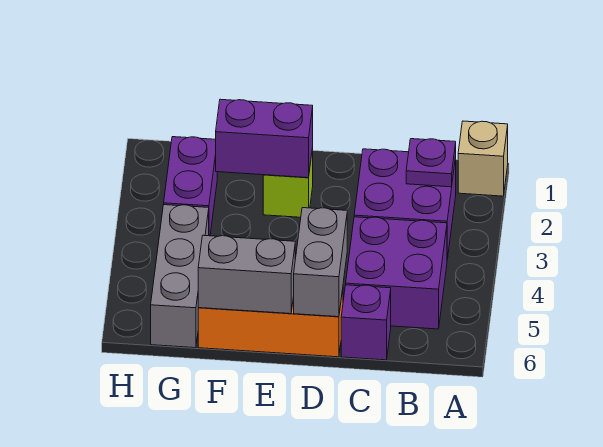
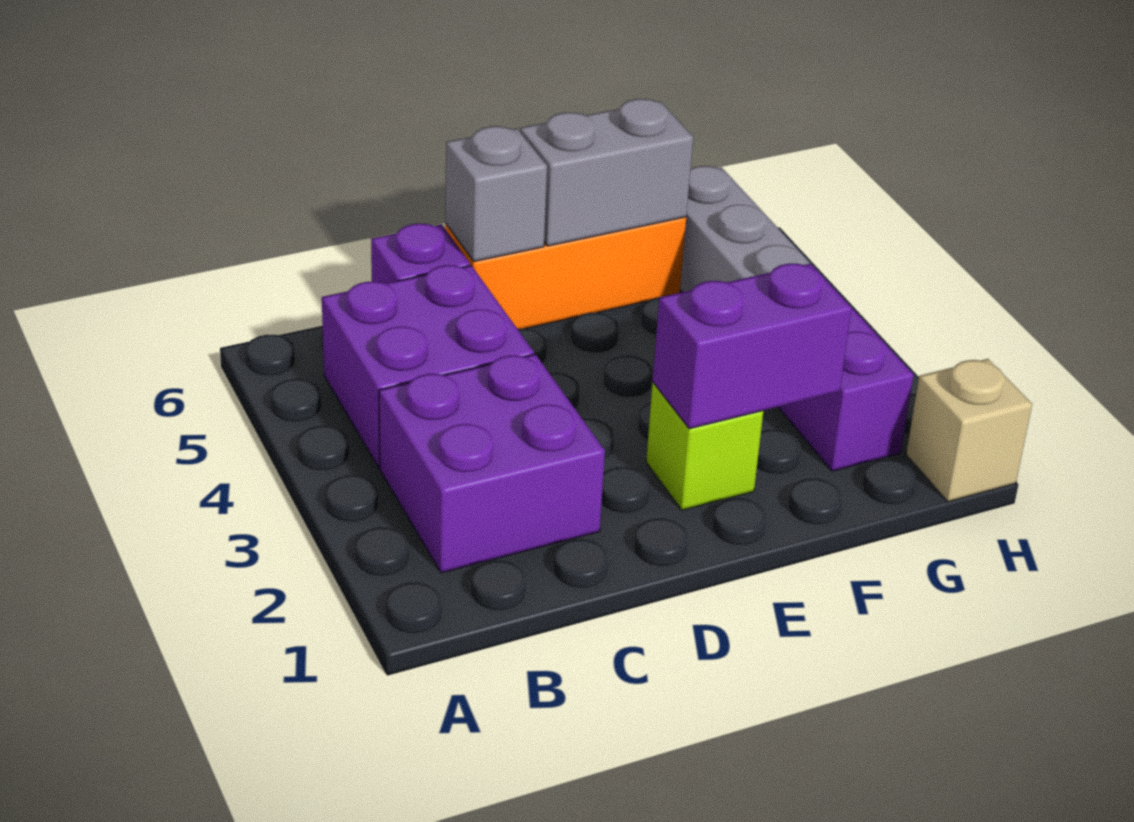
tan 1x1 brick [458,121,508,196] -> tan 1x1 brick moved to [906,359,1032,502]
purple 1x1 plate [406,139,456,187] -> none
grey 1x2 brick [294,208,347,317] -> grey 1x1 brick [445,126,547,262]

